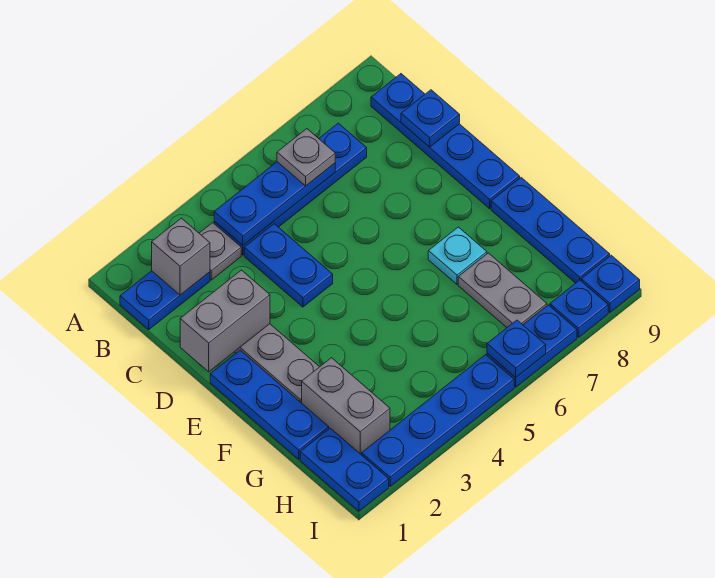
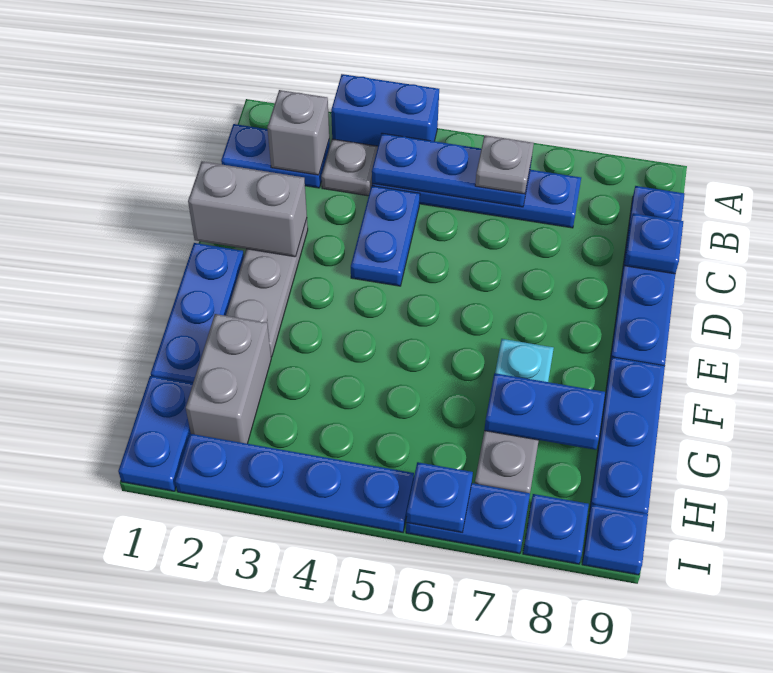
none -> blue 1x2 brick [331,74,439,146]
none -> blue 1x2 plate [484,373,605,450]

